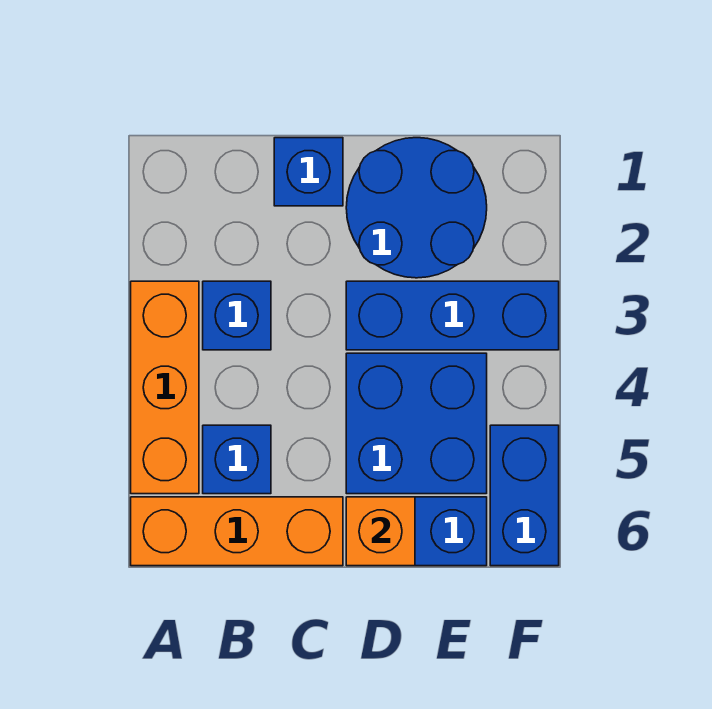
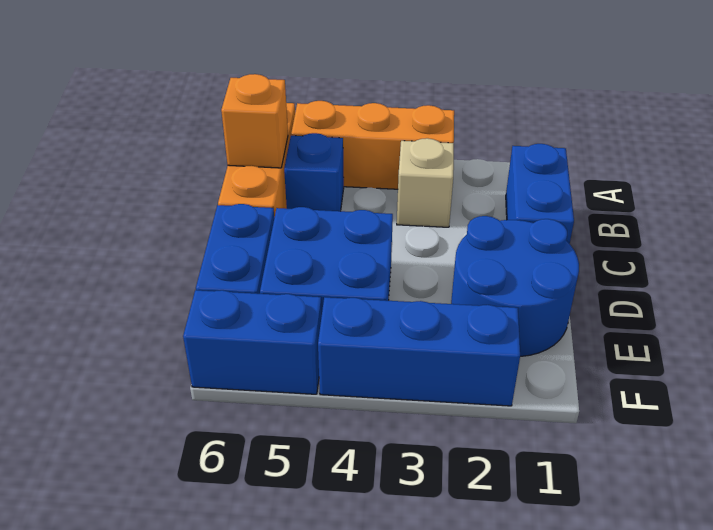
blue 1x1 brick [203,281,271,350] -> tan 1x1 brick [397,138,454,227]
blue 1x1 brick [274,138,343,206] -> blue 1x2 brick [506,144,574,244]
blue 1x3 brick [346,281,559,350] -> blue 1x3 brick turned to [318,297,520,406]
orange 1x1 brick [346,497,415,566] -> orange 1x1 brick moved to [221,74,288,168]

